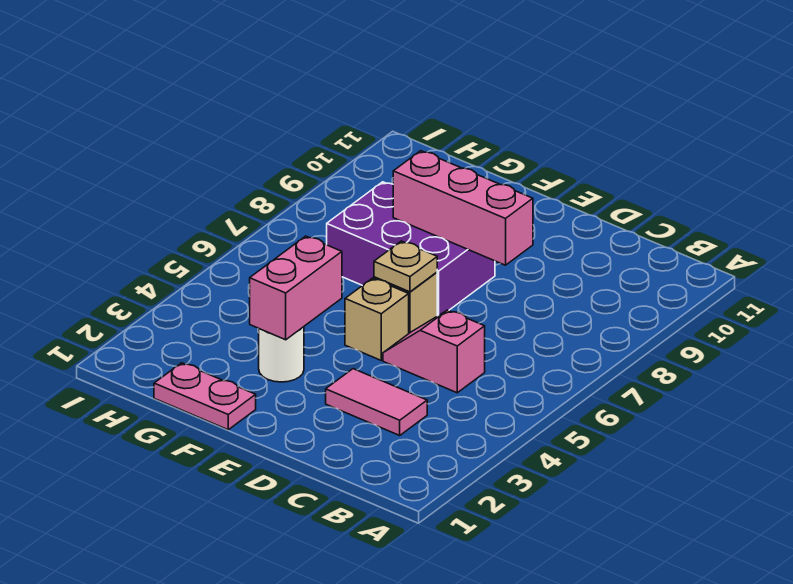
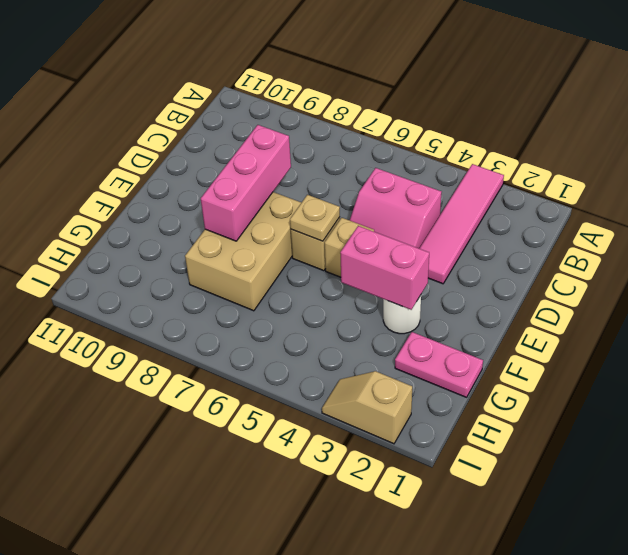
pink 1x2 tile [326,369,427,435] -> pink 1x4 tile [419,164,504,284]
pink 1x2 slope [383,310,485,393] -> pink 2x2 slope [350,168,441,248]
purple 2x3 brick [327,182,495,316] -> tan 2x3 brick [185,192,301,311]
pink 1x2 plate [154,363,256,430] -> pink 1x2 plate turned to [395,332,483,397]
none -> tan 1x2 slope [322,371,412,444]

